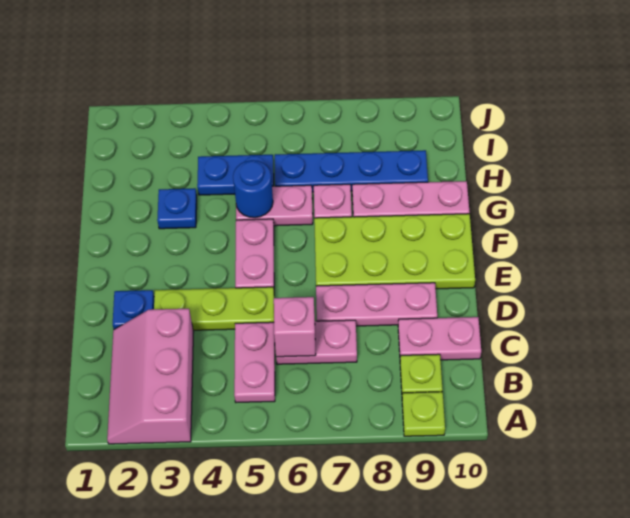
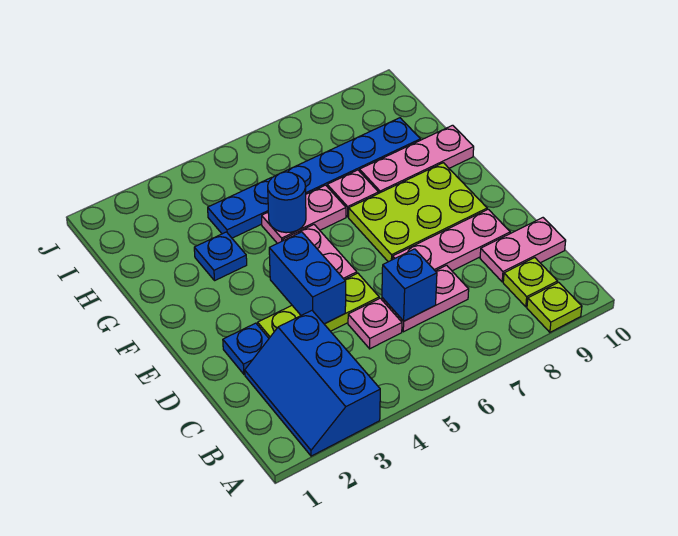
pink 2x3 slope [107,309,194,444] -> blue 2x3 slope [245,311,380,456]
pink 1x2 plate [234,322,275,402] -> pink 1x1 plate [348,298,402,349]
pink 1x1 brick [274,297,316,357] -> blue 1x1 brick [382,249,437,321]
none -> blue 1x2 brick [269,232,346,324]
lime 2x4 plate [314,214,475,289] -> lime 2x3 plate [349,163,487,262]

